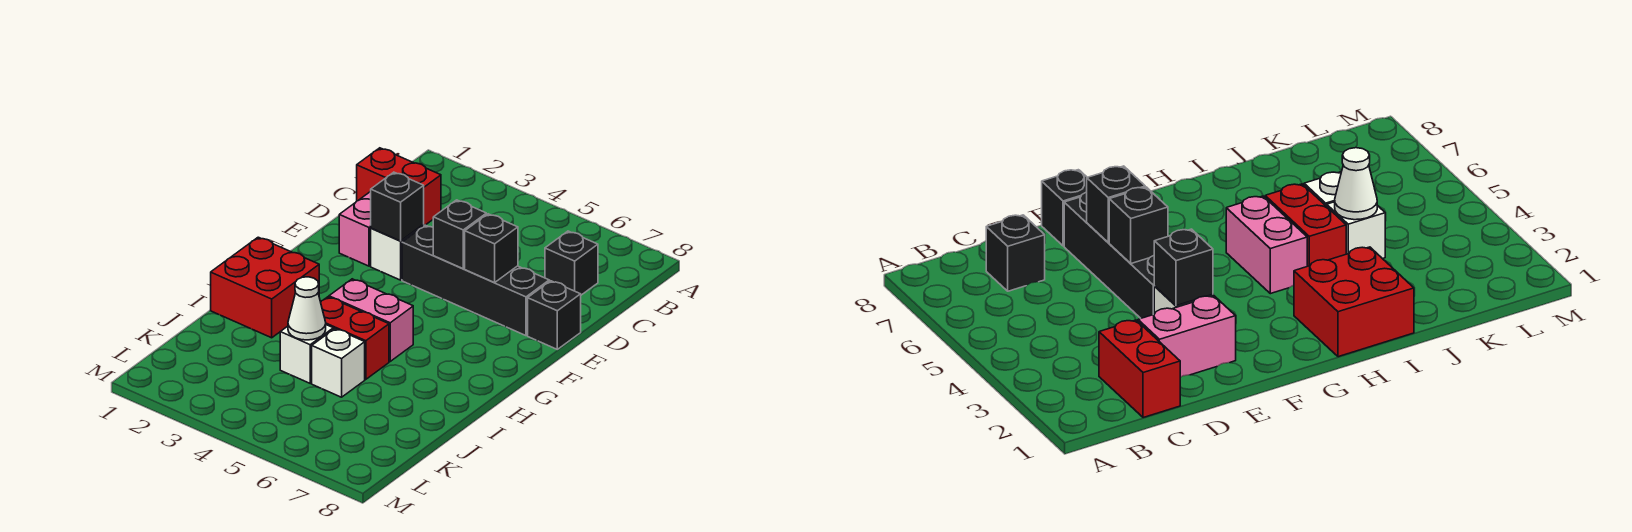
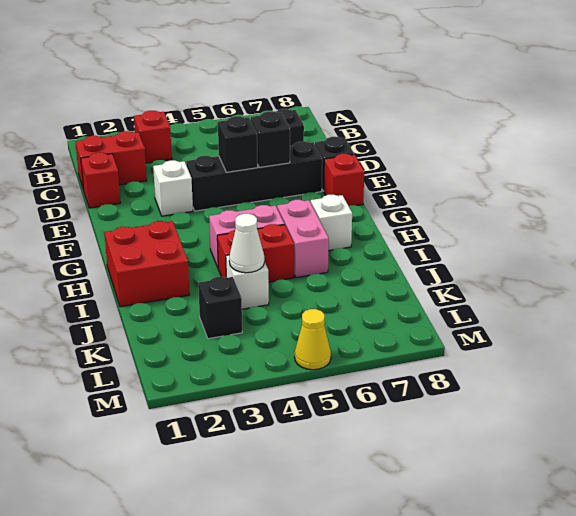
none -> red 1x1 brick [134,111,172,163]
none -> red 1x1 brick [81,153,120,208]
pink 1x2 brick [339,191,371,266] -> pink 1x2 brick moved to [277,200,329,278]
black 1x1 brick [371,172,424,241] -> black 1x1 brick moved to [198,277,242,339]
none -> red 1x1 brick [324,154,364,206]
white 1x1 brick [312,329,365,397] -> white 1x1 brick moved to [311,195,352,251]
none -> yellow 1x1 cone [295,309,331,370]

